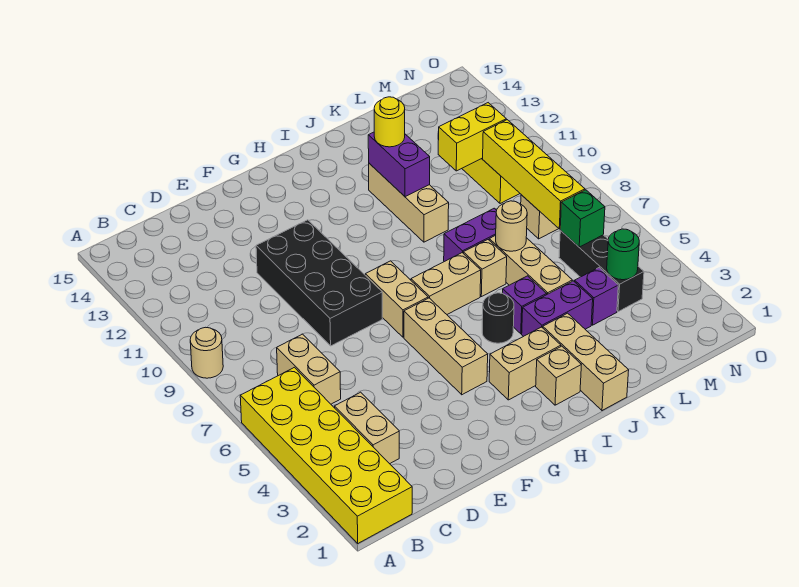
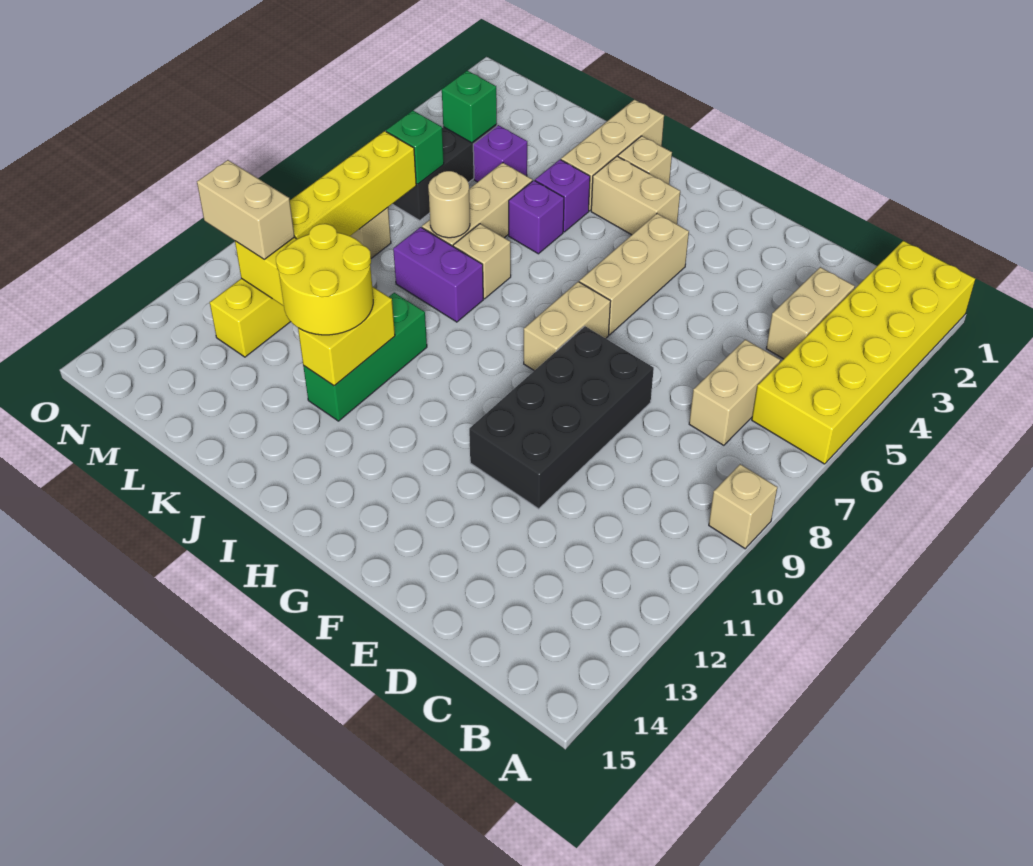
tan 1x1 round brick [190,327,223,378] -> tan 1x1 brick [709,464,777,549]
tan 1x2 brick [411,253,481,314] -> tan 1x2 brick moved to [197,160,295,259]
black 1x1 round brick [482,293,514,343] -> none
purple 1x2 brick [522,281,593,337] -> purple 1x1 brick [535,160,590,232]
tan 1x3 brick [369,163,449,242] -> green 1x3 brick [303,293,427,421]
purple 1x2 brick [368,132,430,197] -> yellow 1x2 brick [298,287,395,386]
yellow 1x1 round brick [374,97,405,147] -> yellow 2x2 round brick [276,224,373,335]
green 1x1 round brick [607,229,639,280] -> green 1x1 brick [442,71,497,143]

